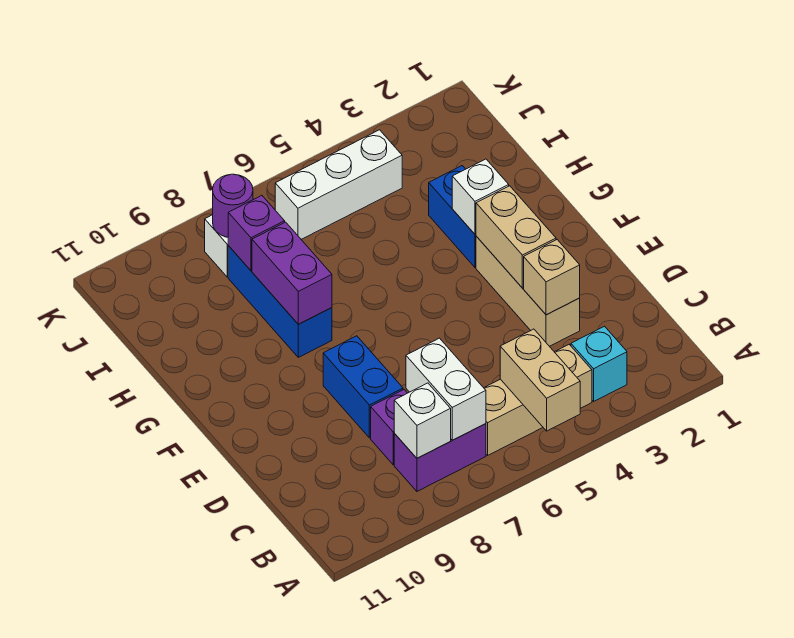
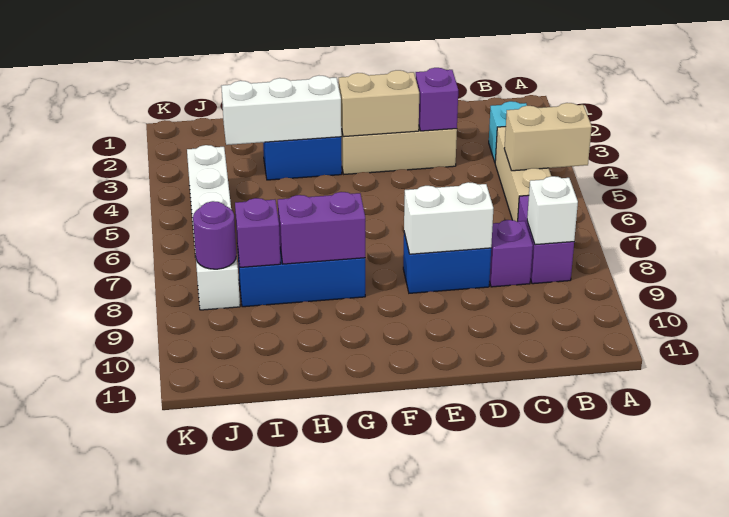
white 1x2 brick [406,338,486,440] -> white 1x2 brick moved to [404,182,493,254]
tan 1x1 brick [524,240,580,315] -> purple 1x1 brick [416,68,458,131]
white 1x1 brick [452,159,509,234] -> white 1x3 brick [222,76,341,145]

